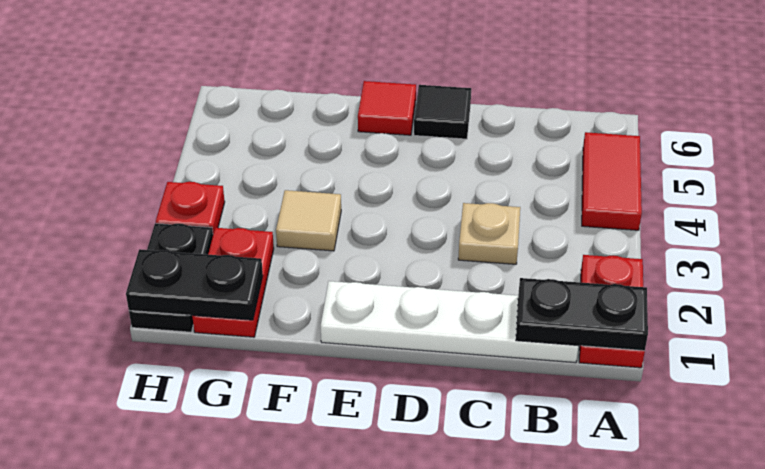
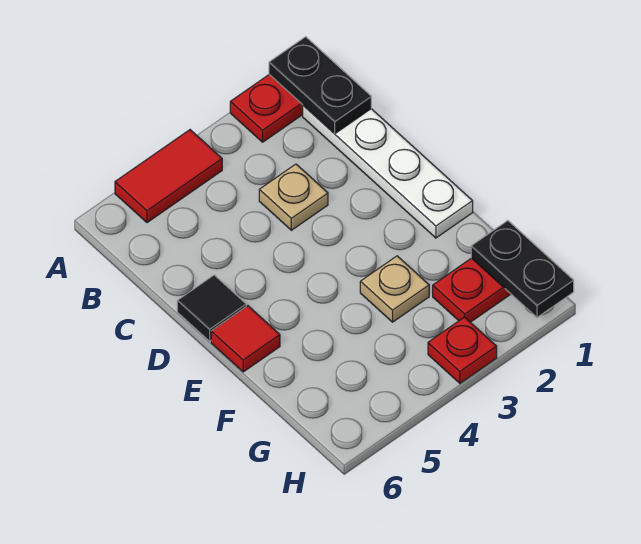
tan 1x1 tile [276,190,341,251] -> tan 1x1 plate [360,256,429,322]
black 1x2 plate [129,223,213,332] -> none

